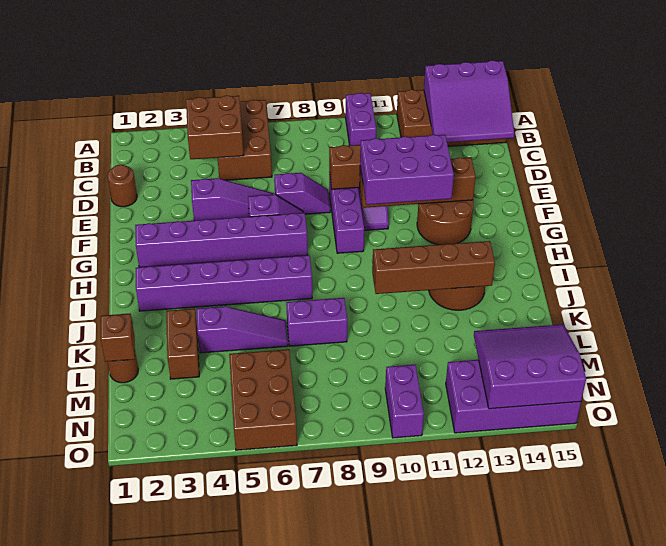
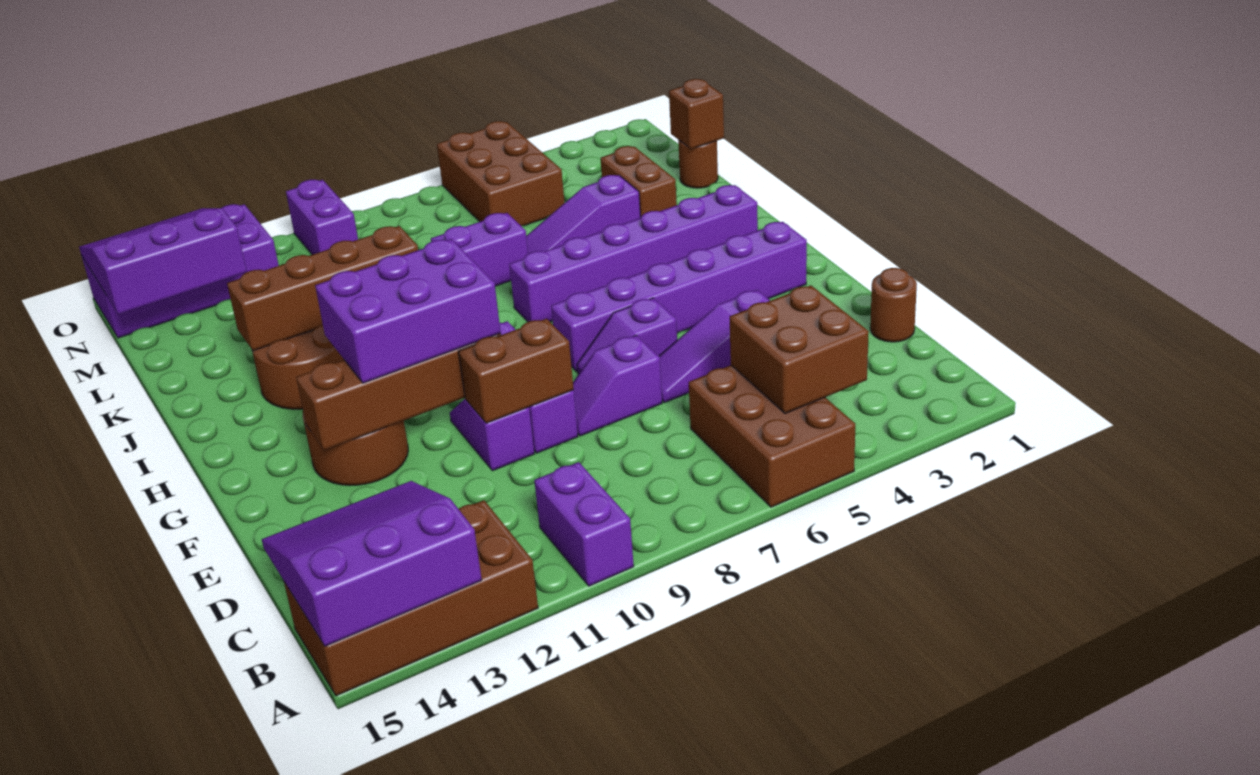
purple 3x3 slope [474,324,586,409] -> purple 3x3 slope turned to [79,208,247,315]

